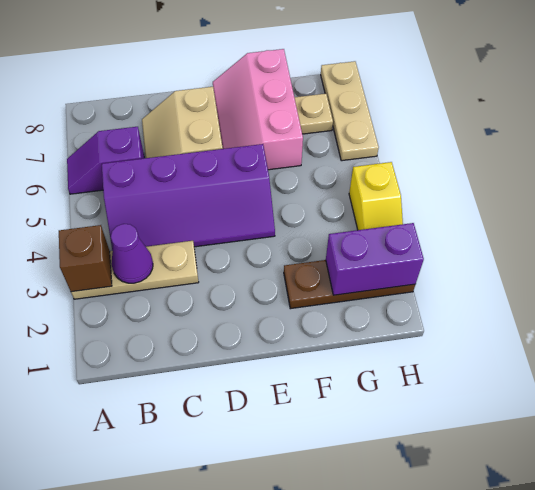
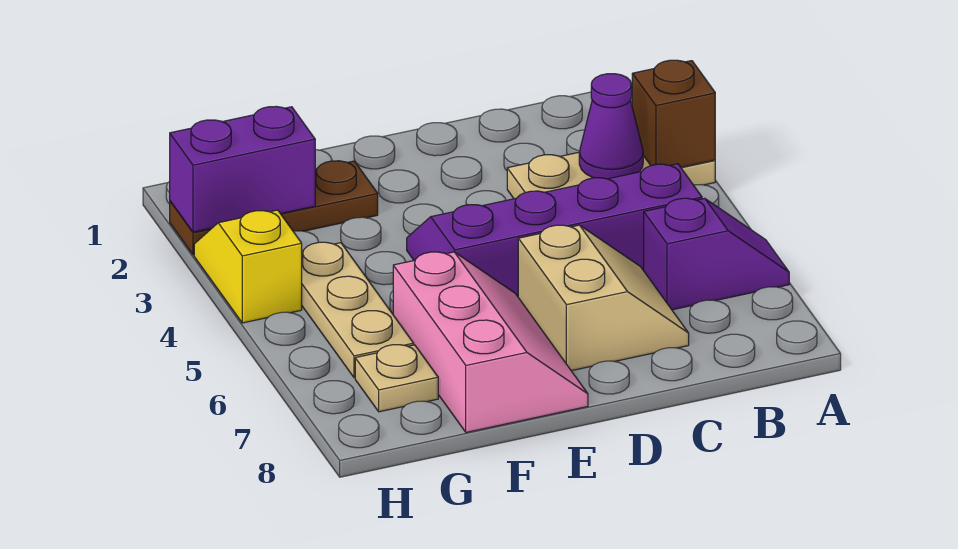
tan 1x3 plate [321,61,379,161] -> tan 1x3 plate moved to [302,242,414,378]

